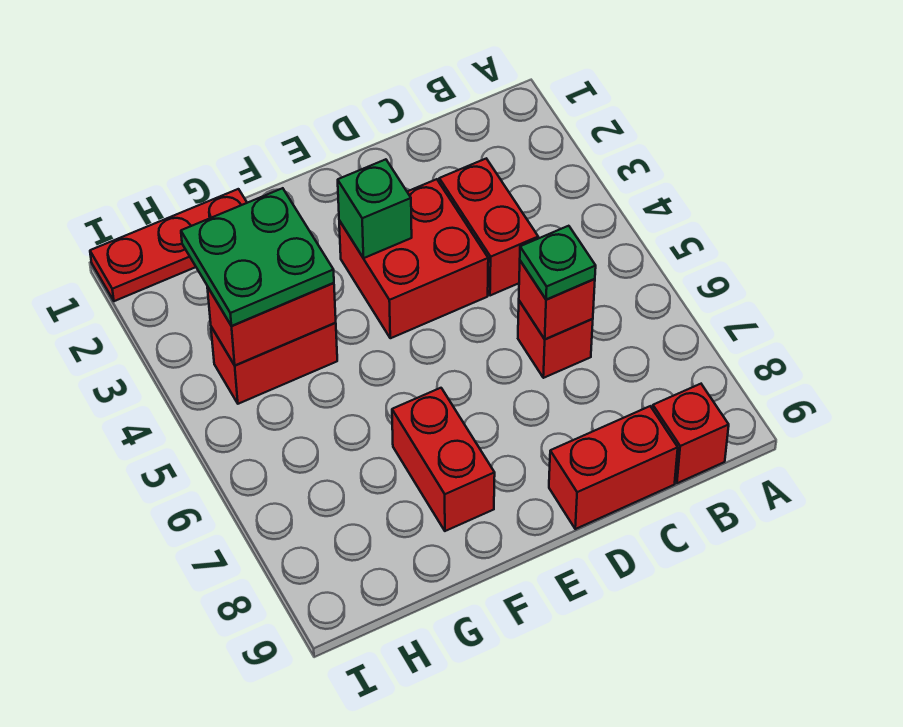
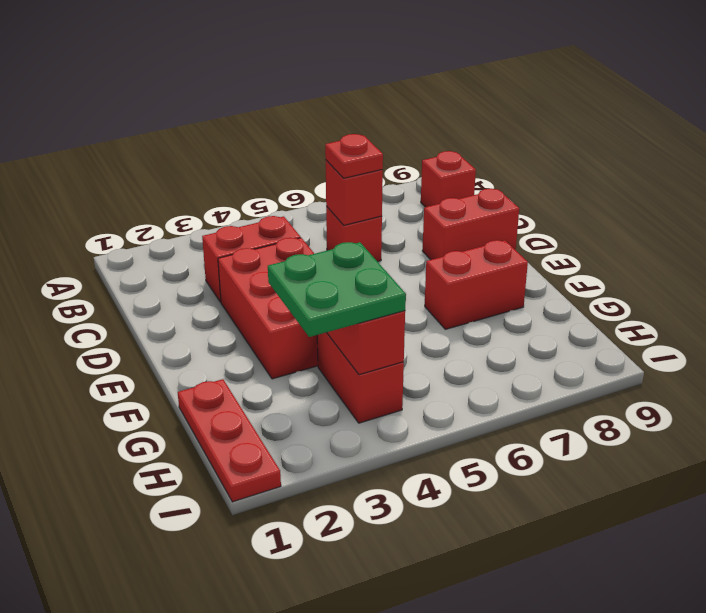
green 1x1 plate [520,226,596,300] -> red 1x1 plate [325,134,383,178]
red 1x2 brick [549,406,678,529] -> red 1x2 brick turned to [422,189,519,260]
red 2x2 brick [339,179,488,338] -> red 2x3 brick [218,238,318,379]
green 1x1 brick [338,159,412,258] -> none

